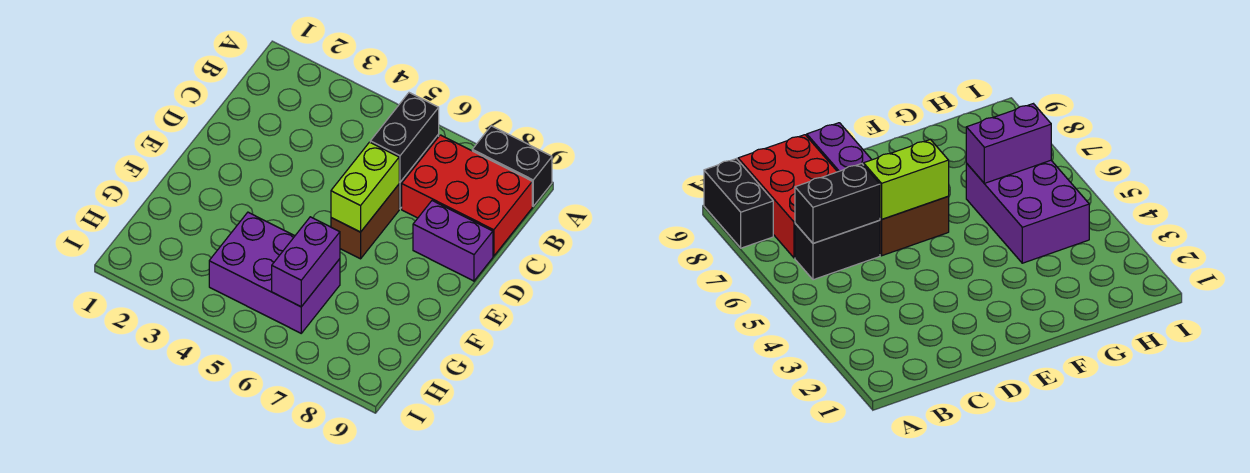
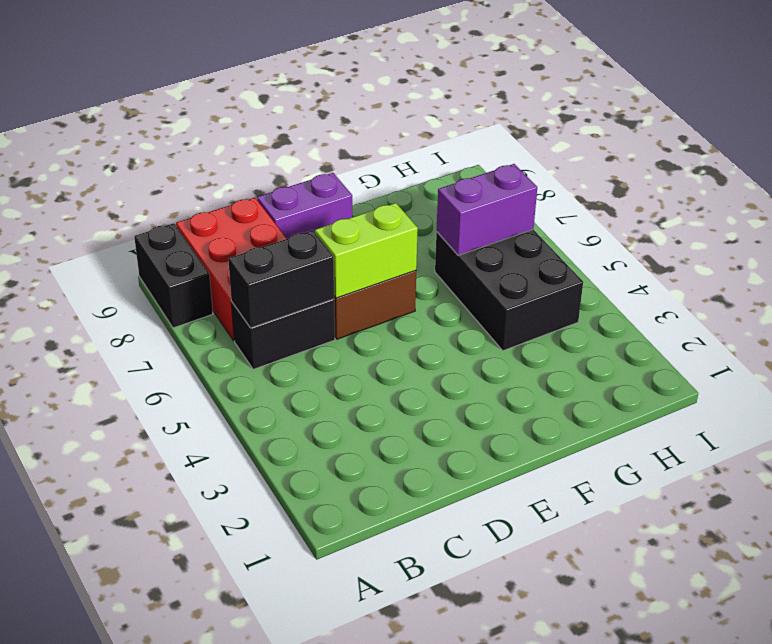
purple 1x2 brick [413,201,493,281] -> purple 1x2 brick turned to [257,173,352,239]
purple 2x3 brick [209,212,340,333] -> black 2x3 brick [435,230,583,351]

